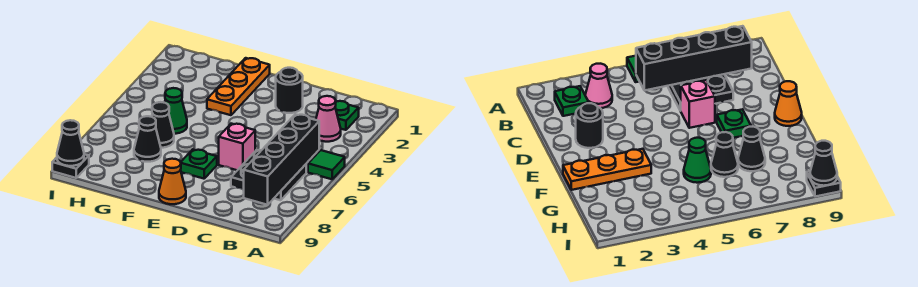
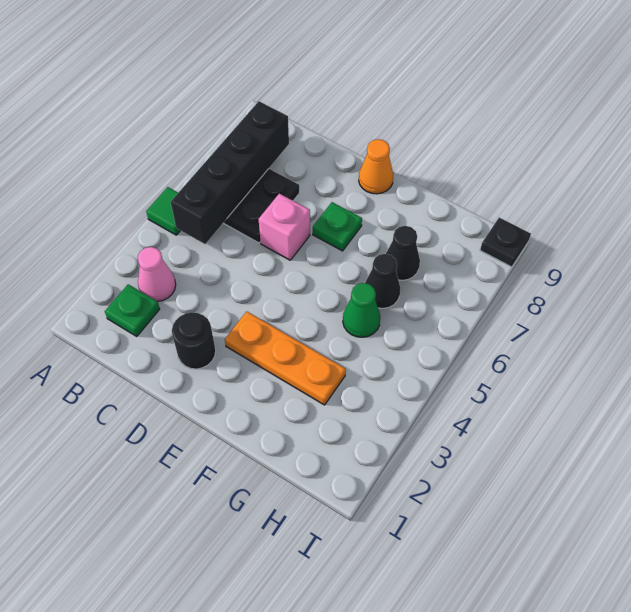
orange 1x3 plate [207,58,270,115] -> orange 1x3 plate turned to [225,311,346,405]
black 1x1 cone [57,120,84,166] -> none

